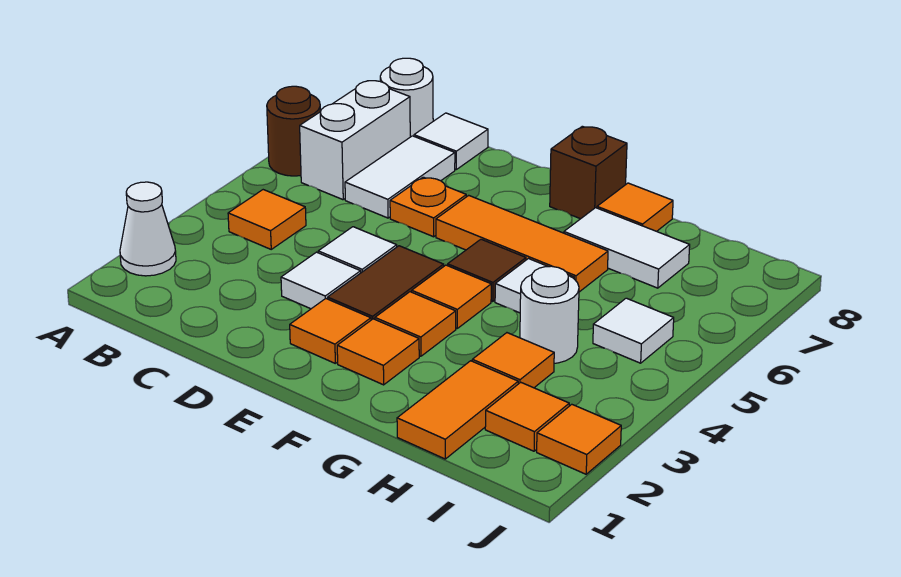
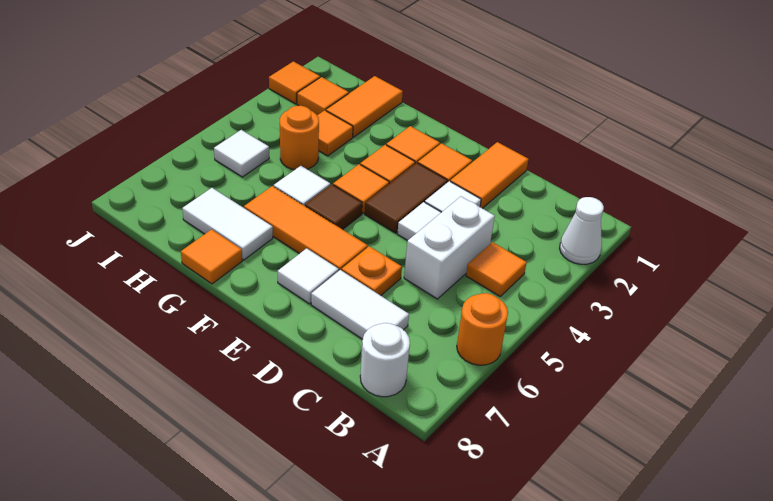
brown 1x1 round brick [267,86,320,176] -> orange 1x1 round brick [457,293,508,365]
white 1x2 brick [300,81,410,200] -> white 1x2 brick moved to [404,196,495,299]
white 1x2 tile [345,136,455,218] -> white 1x2 tile turned to [311,270,409,339]
white 1x1 tile [414,113,488,169] -> white 1x1 tile moved to [278,248,339,304]
none -> orange 1x2 tile [450,142,529,208]
brown 1x1 brick [550,126,627,219] -> none
white 1x1 round brick [520,266,579,363] -> orange 1x1 round brick [280,106,319,170]

